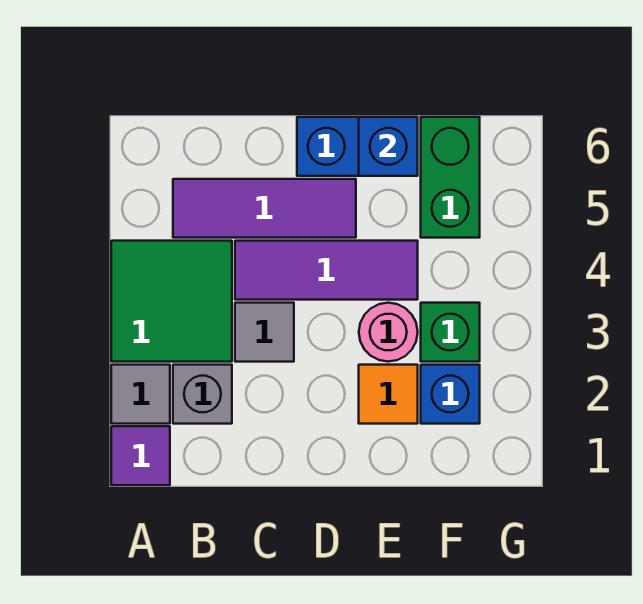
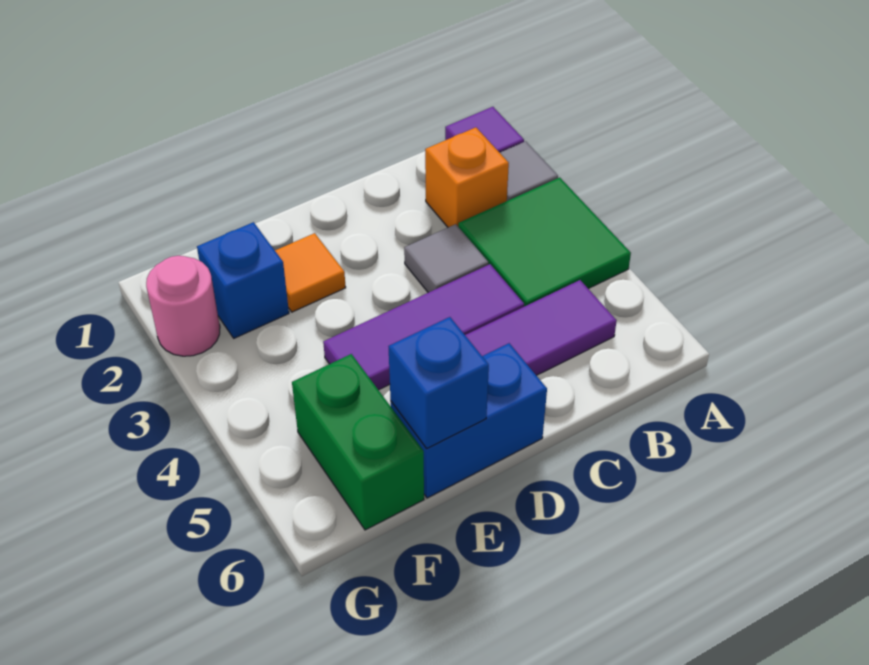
grey 1x1 brick [173,365,232,424] -> orange 1x1 brick [425,127,509,227]
pink 1x1 round brick [359,303,418,362] -> pink 1x1 round brick moved to [146,256,220,356]
green 1x1 brick [421,303,480,362] -> none

